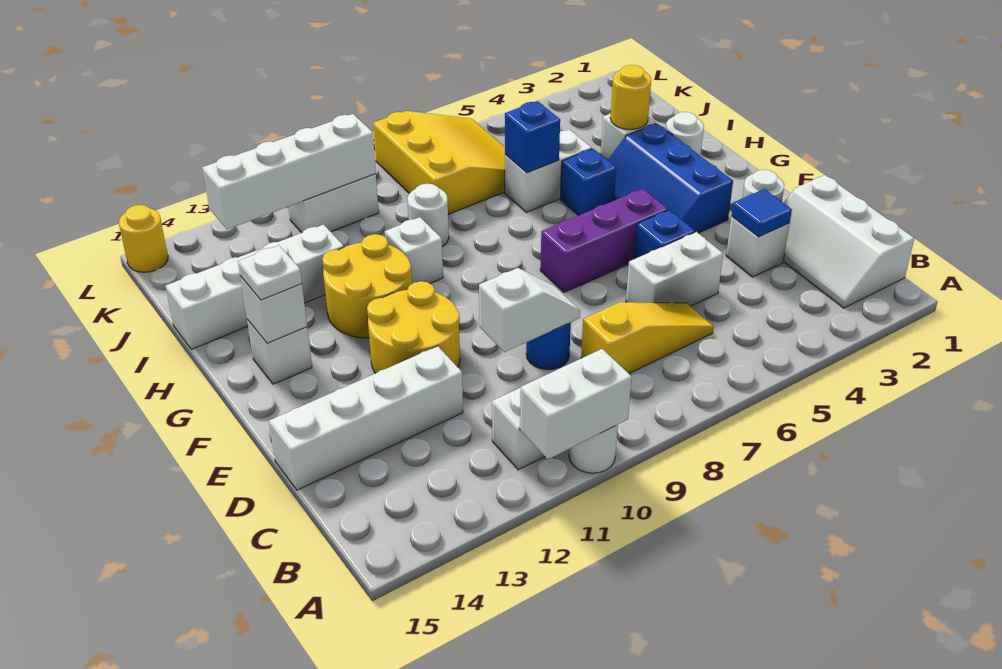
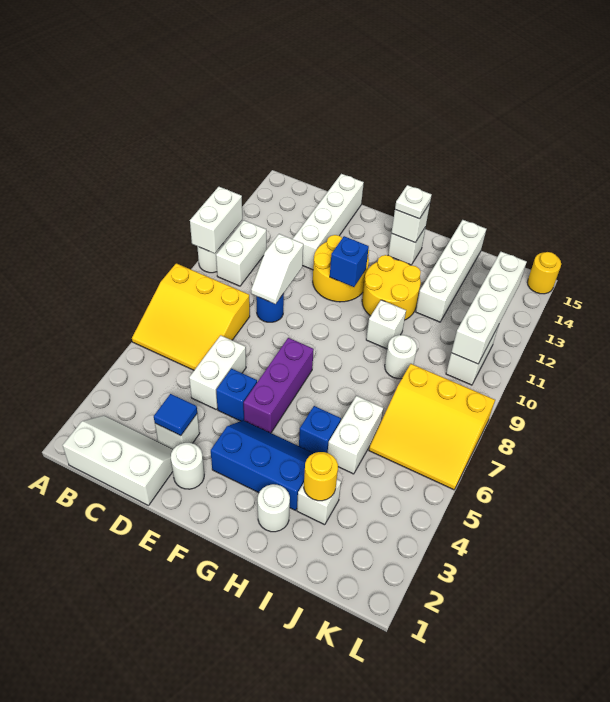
yellow 1x3 slope [581,302,713,374] -> yellow 3x3 slope [132,263,250,370]
blue 1x1 brick [505,101,560,173] -> blue 1x1 brick moved to [330,236,369,287]

